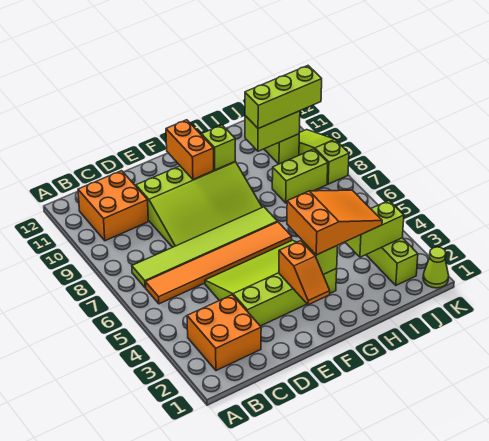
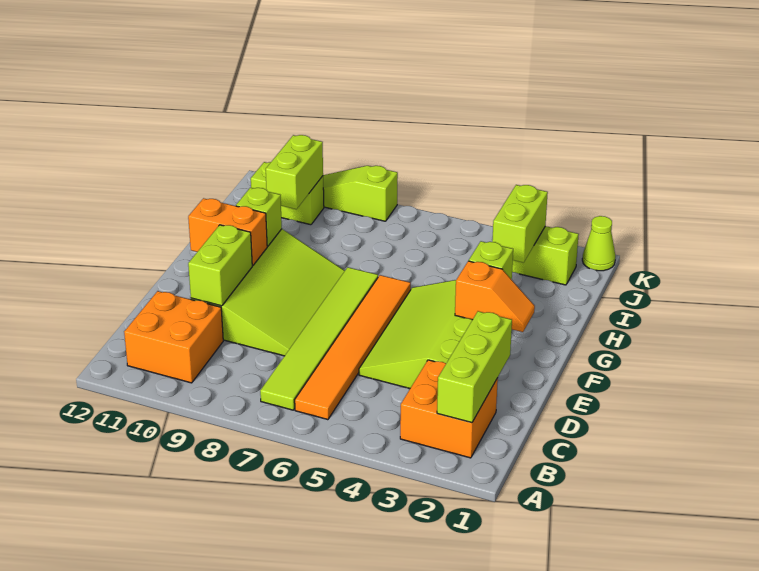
orange 2x3 slope [287,190,382,255] -> none
lime 1x2 brick [272,149,328,203] -> lime 1x2 brick moved to [188,225,252,306]
lime 1x3 brick [245,66,322,129] -> lime 1x3 brick moved to [437,311,512,423]

